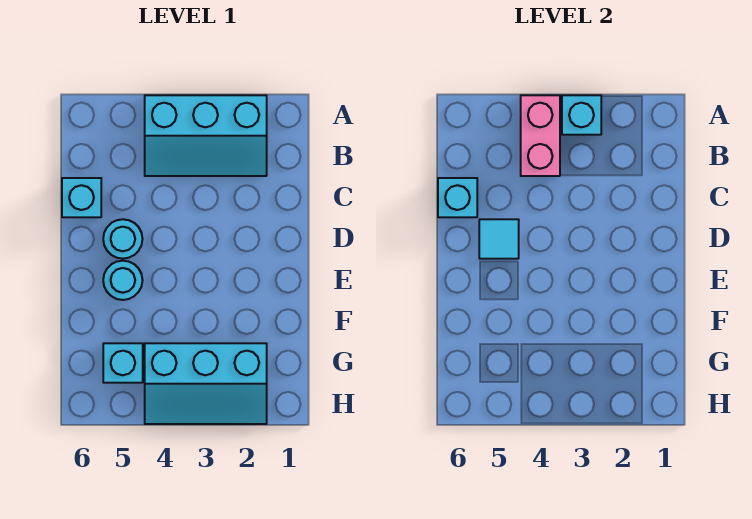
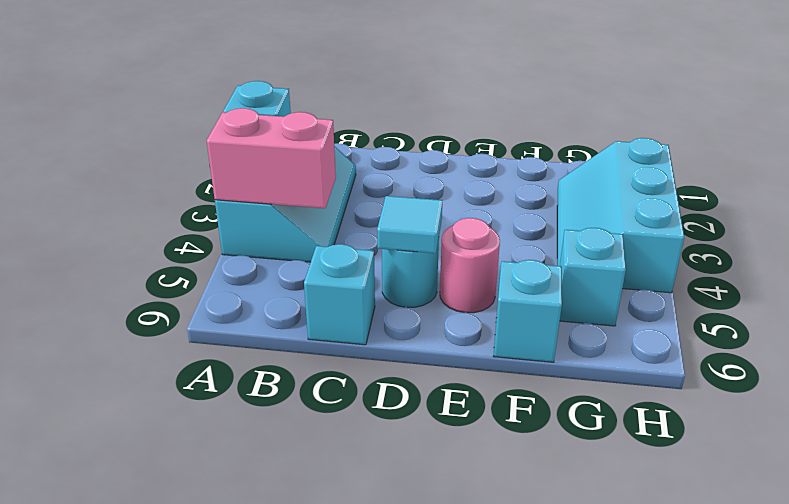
cyan 1x1 brick [438,178,477,217] -> cyan 1x1 brick moved to [494,260,562,362]
cyan 1x1 round brick [103,261,143,300] -> pink 1x1 round brick [440,218,500,313]
cyan 2x3 slope [145,343,267,424] -> cyan 2x3 slope turned to [557,138,684,293]

